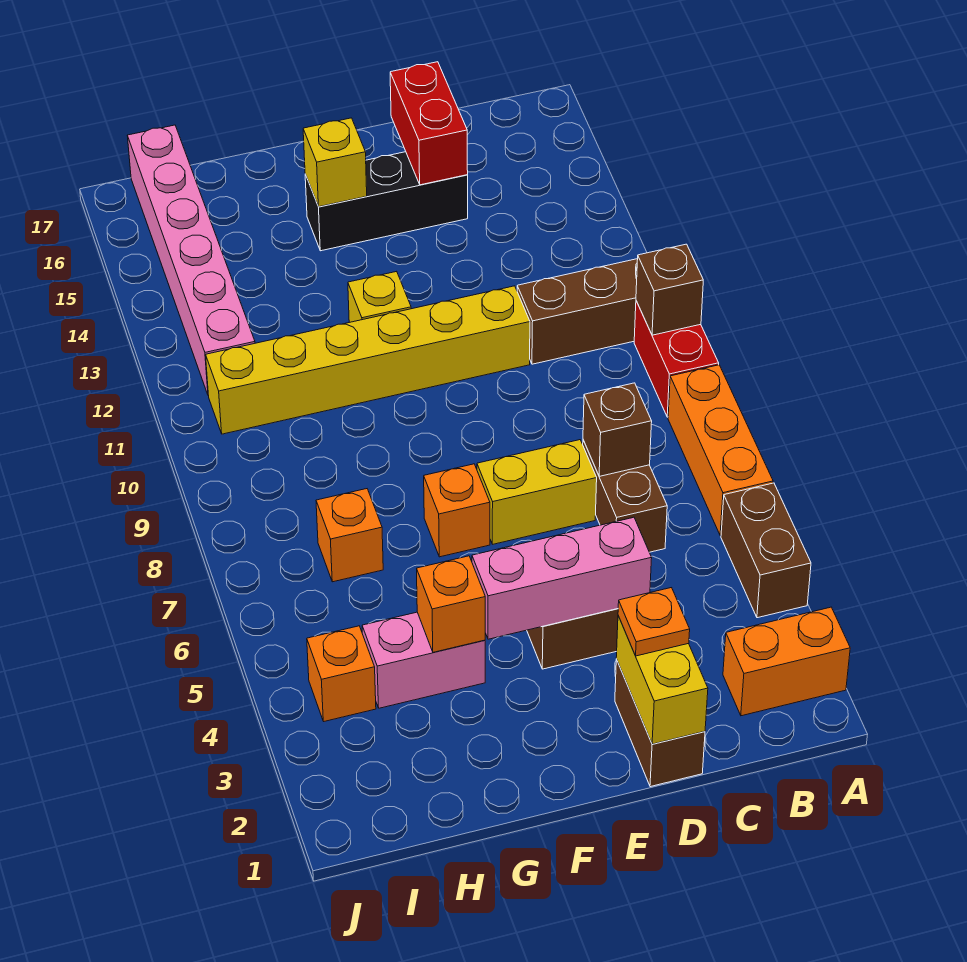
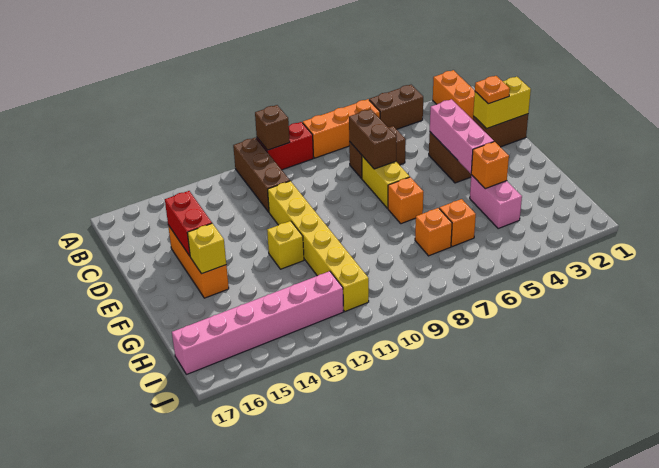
brown 1x1 brick [583,383,652,476] -> brown 1x2 brick [349,109,397,169]
black 1x3 brick [305,152,468,251] -> orange 1x3 brick [168,225,229,298]
red 1x2 brick [390,62,468,185] -> red 1x2 brick turned to [165,191,212,256]
orange 1x1 brick [307,626,376,721] -> orange 1x1 brick moved to [439,199,476,247]

